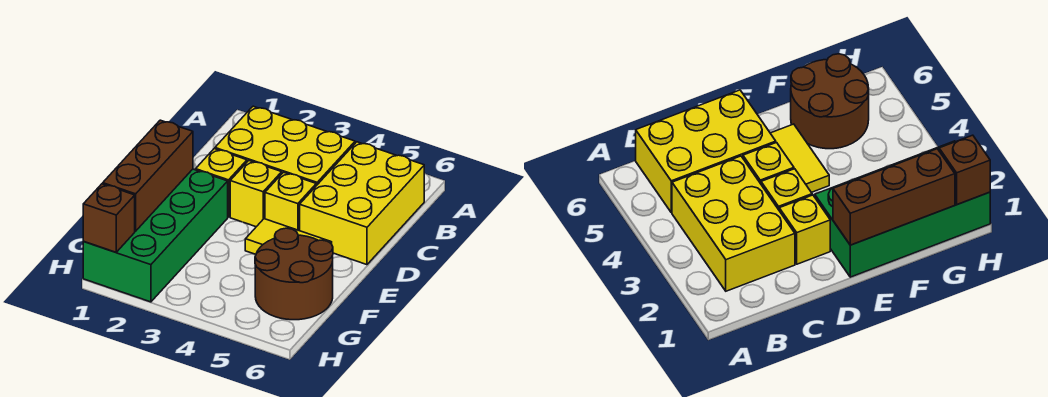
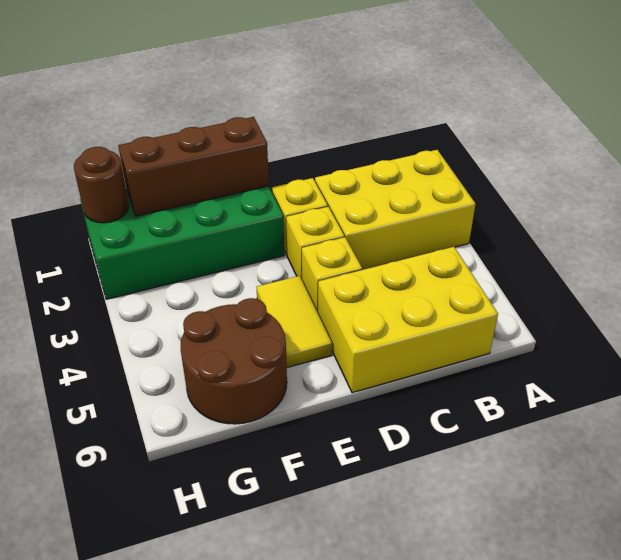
yellow 2x3 brick [215,106,355,186] -> yellow 2x3 brick turned to [315,150,475,270]
brown 1x1 brick [83,184,135,252] -> brown 1x1 round brick [74,147,129,223]

